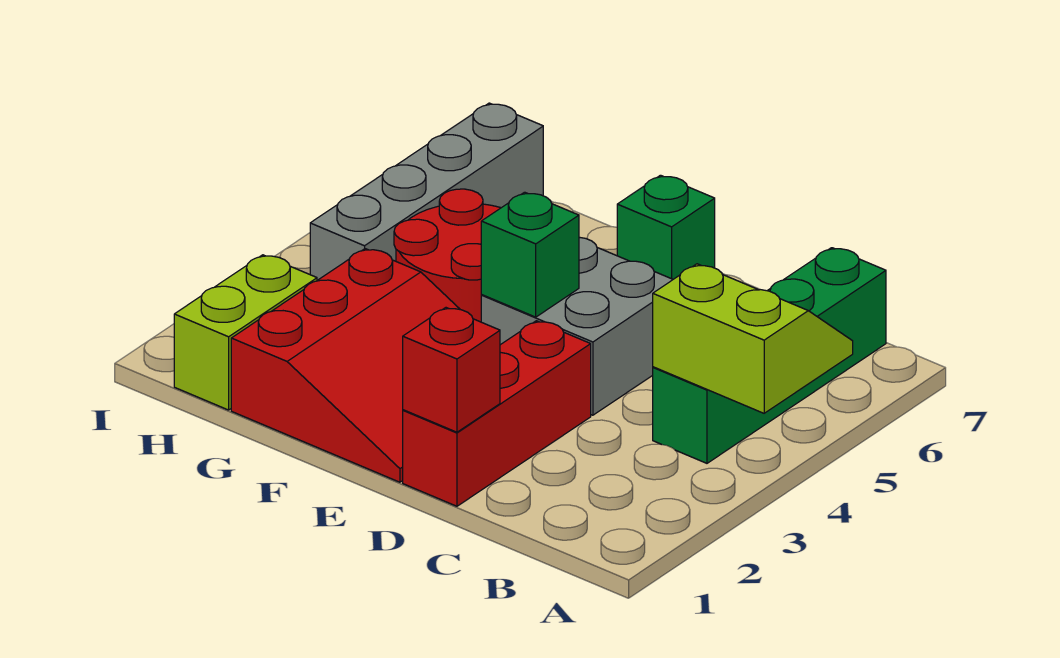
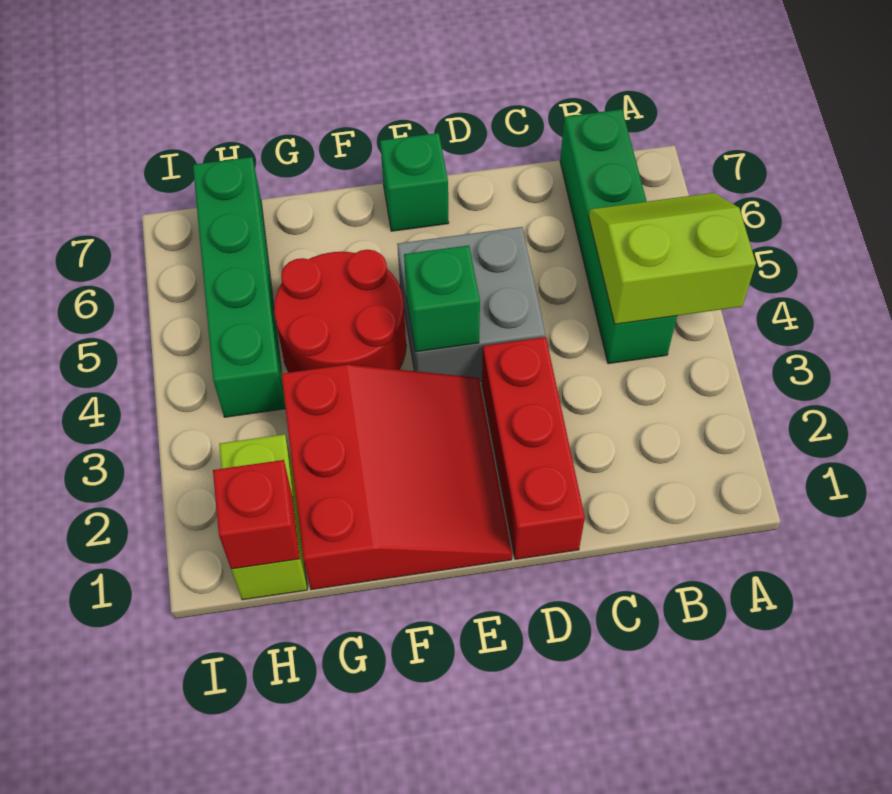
red 1x1 brick [403,308,500,432] -> red 1x1 brick moved to [213,460,300,569]
grey 1x4 brick [310,103,543,280] -> green 1x4 brick [193,157,286,417]

